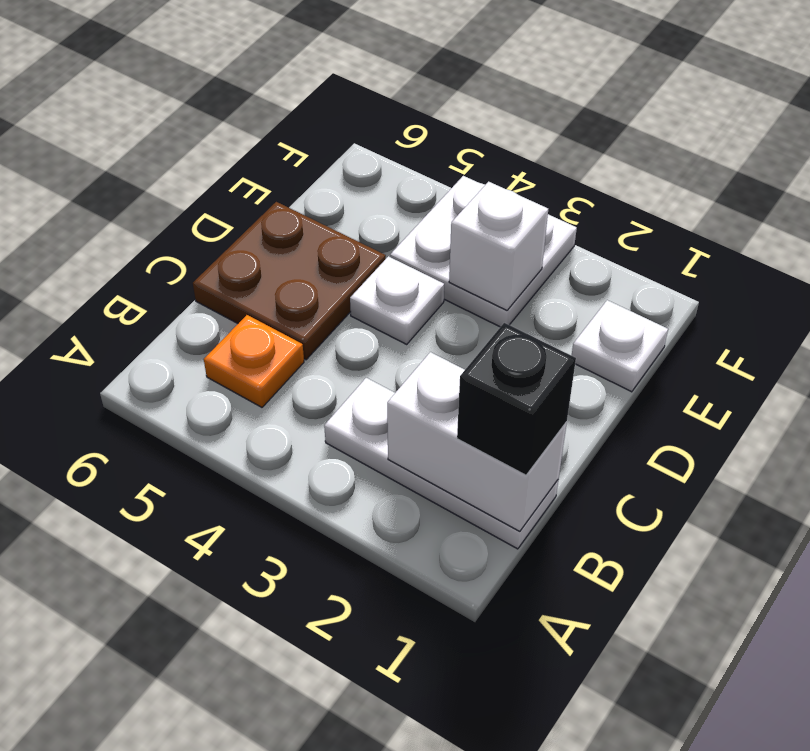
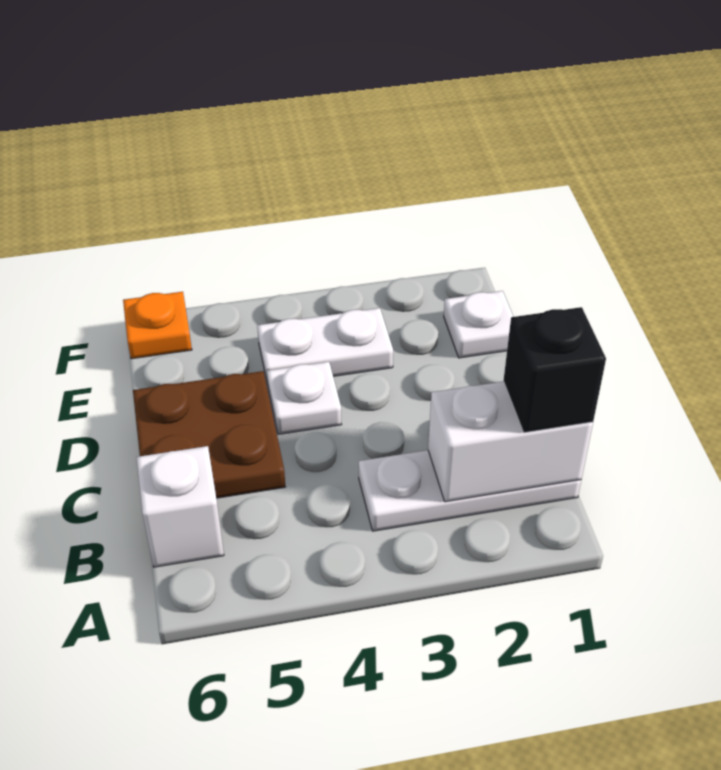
orange 1x1 plate [204,315,304,407] -> orange 1x1 plate moved to [123,292,192,359]
white 2x2 plate [390,176,577,327] -> white 1x2 plate [257,308,393,384]
white 1x1 brick [449,182,548,310] -> white 1x1 brick moved to [136,446,224,567]

